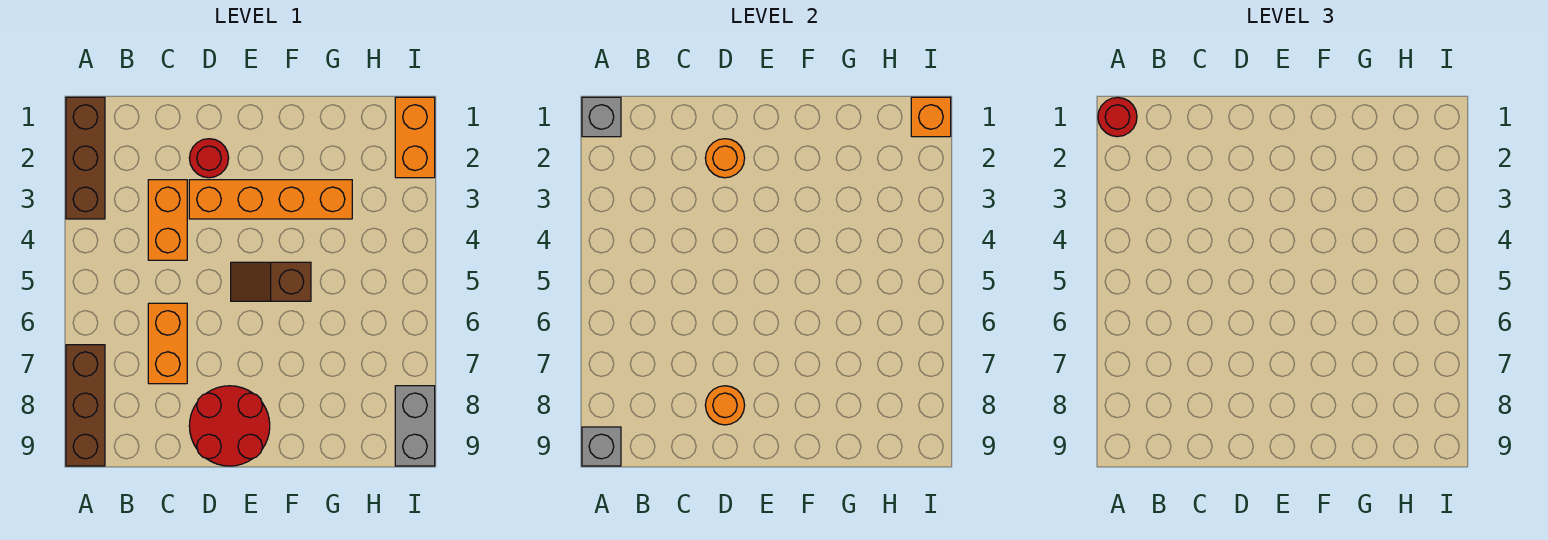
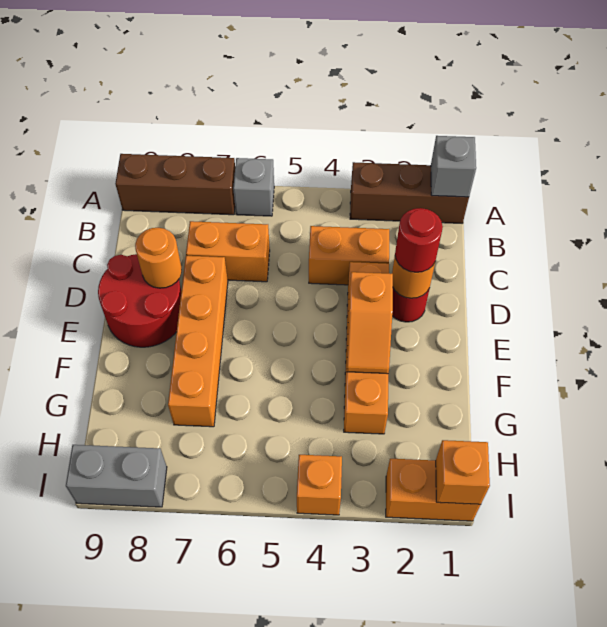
red 1x1 round brick [1098,97,1137,137] -> red 1x1 round brick moved to [395,208,443,272]
grey 1x1 brick [582,427,621,466] -> grey 1x1 brick moved to [233,158,274,216]
none -> orange 1x4 brick [168,256,228,427]
none -> orange 1x2 slope [347,272,393,374]
brown 1x2 slope [231,262,311,301] -> none
none -> orange 1x1 brick [297,455,342,515]

